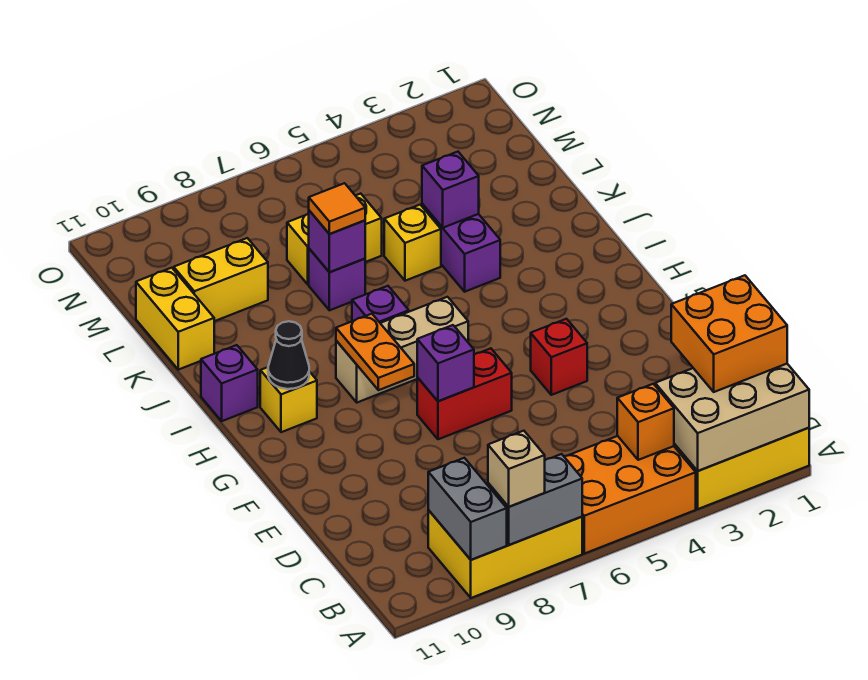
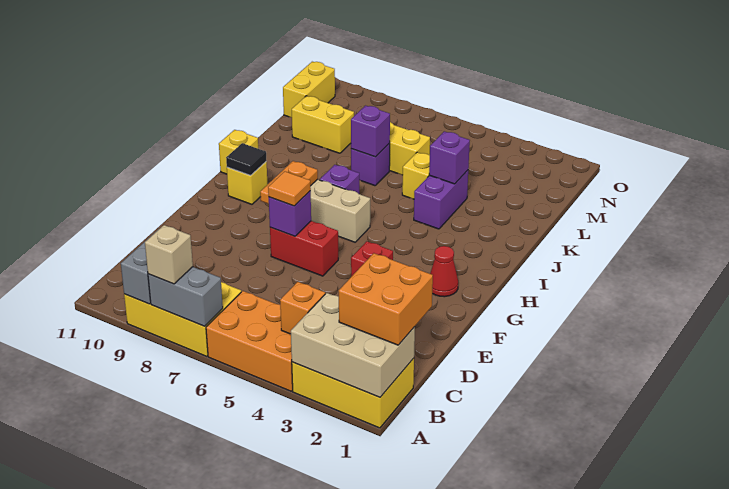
none -> red 1x1 cone [430,246,458,297]
black 1x1 cone [268,321,309,389] -> black 1x1 tile [226,143,267,175]
purple 1x1 brick [201,345,258,421] -> yellow 1x1 brick [219,130,258,174]
orange 1x1 tile [309,183,365,234] -> orange 1x1 tile moved to [268,171,311,206]
yellow 1x2 brick [136,268,214,370] -> yellow 1x2 brick moved to [283,62,335,117]

